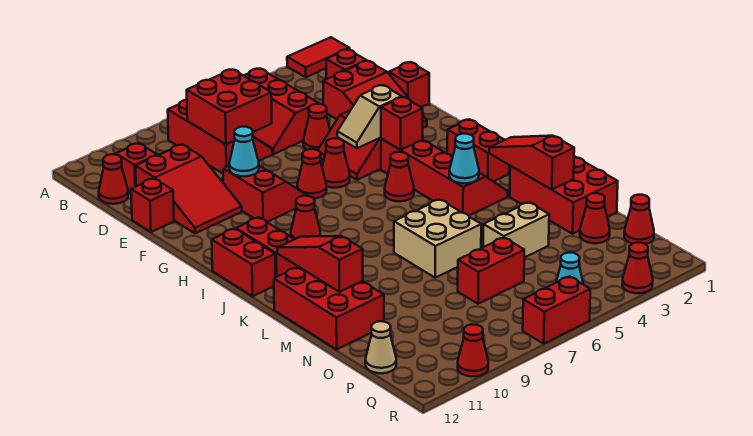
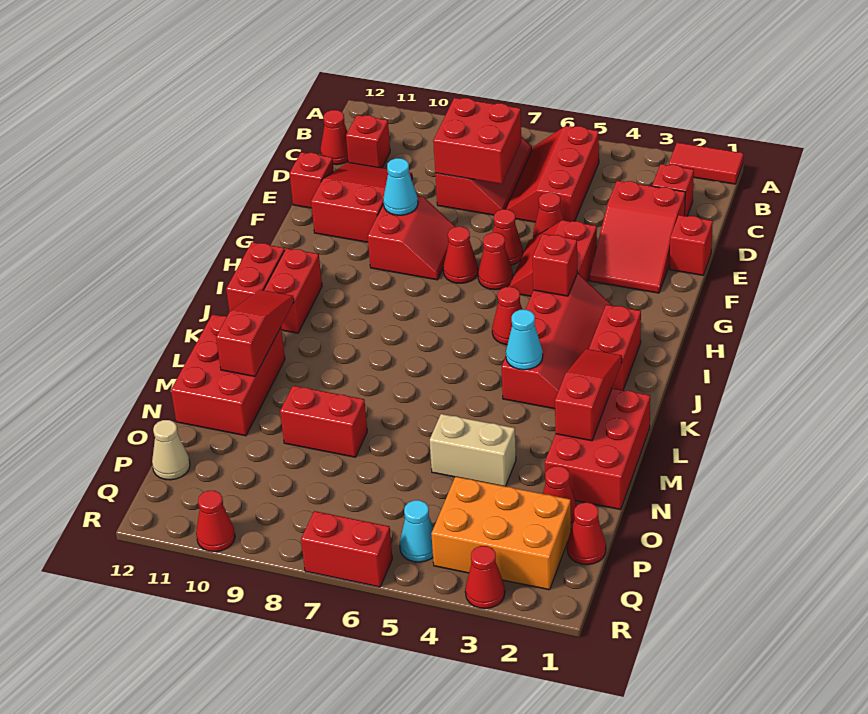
red 2x3 slope [136,145,242,233] -> red 2x3 slope turned to [311,162,412,242]
tan 1x2 slope [337,85,402,148] -> none
red 1x1 cone [291,196,320,239] -> red 1x1 cone moved to [492,209,523,265]
tan 2x2 brick [394,200,481,278] -> none
red 1x2 brick [458,238,524,304] -> red 1x2 brick moved to [280,386,367,457]
none -> orange 2x3 brick [431,477,571,590]

